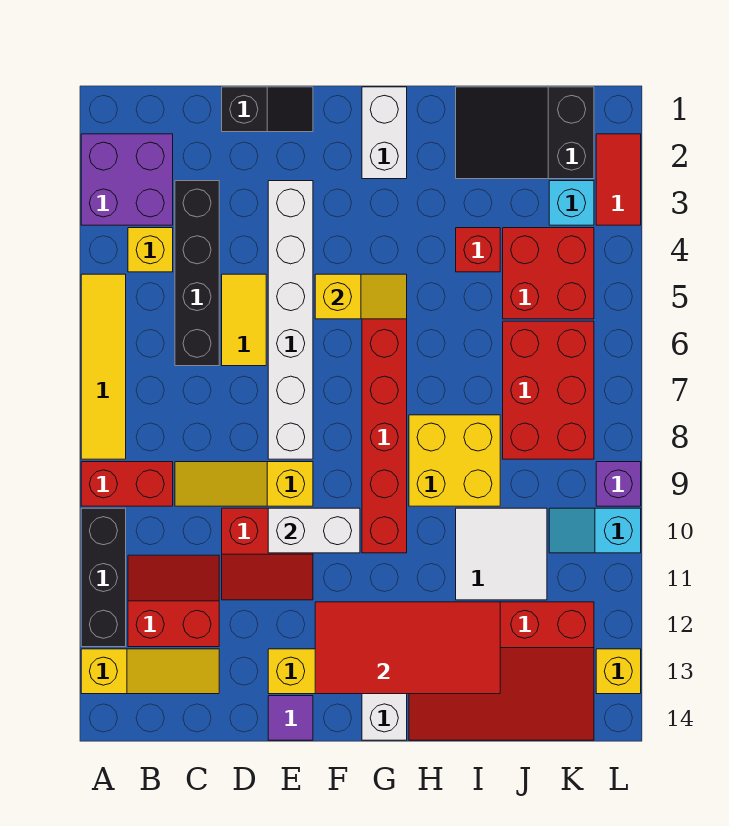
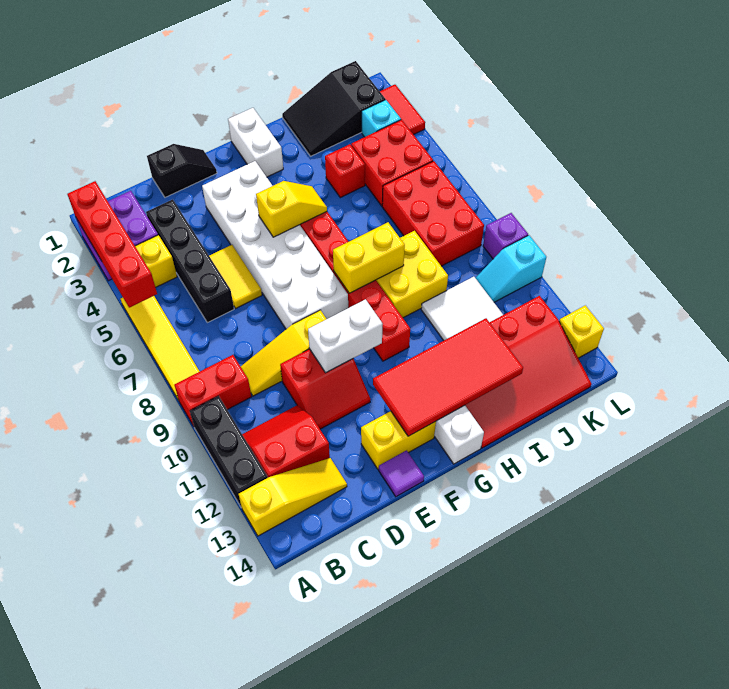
none -> red 1x4 brick [67,181,157,308]
white 1x6 brick [268,181,313,459] -> white 2x6 brick [202,161,348,329]
none -> yellow 1x2 brick [333,222,405,293]

